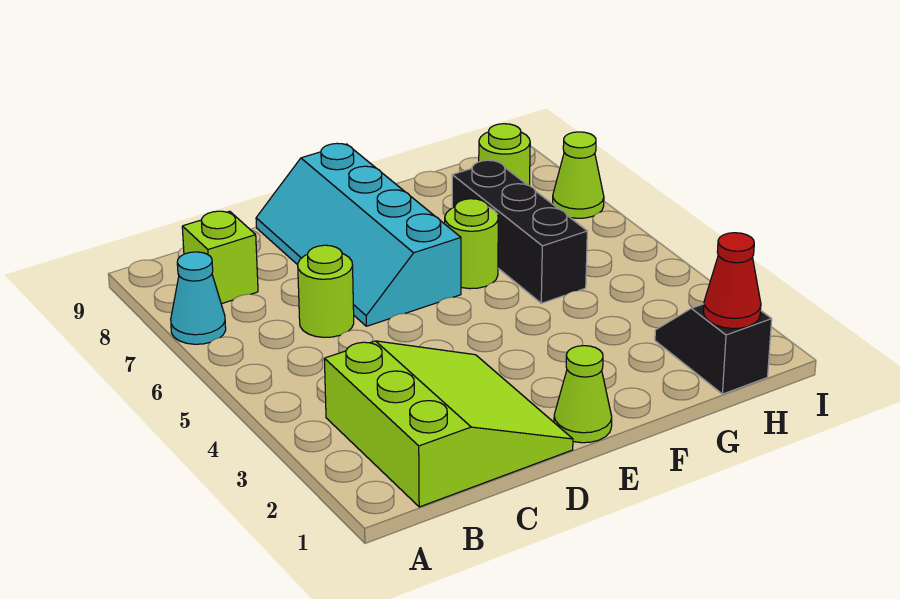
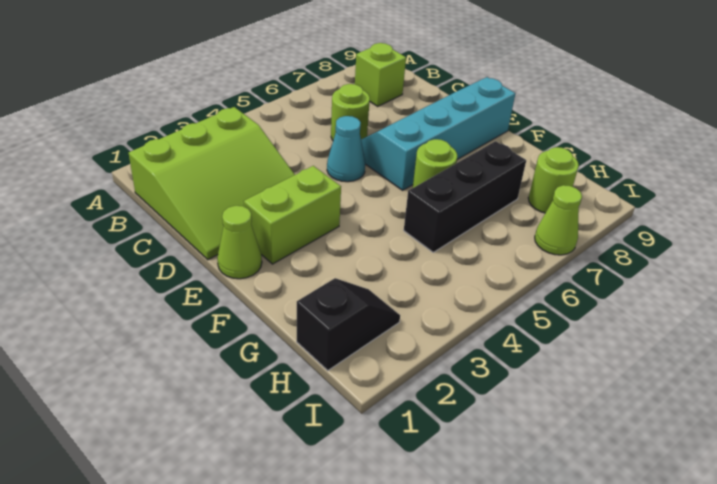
cyan 1x1 cone [171,252,226,344] -> cyan 1x1 cone moved to [327,116,365,182]
none -> lime 1x2 brick [244,166,341,264]
red 1x1 cone [704,233,761,329] -> none

